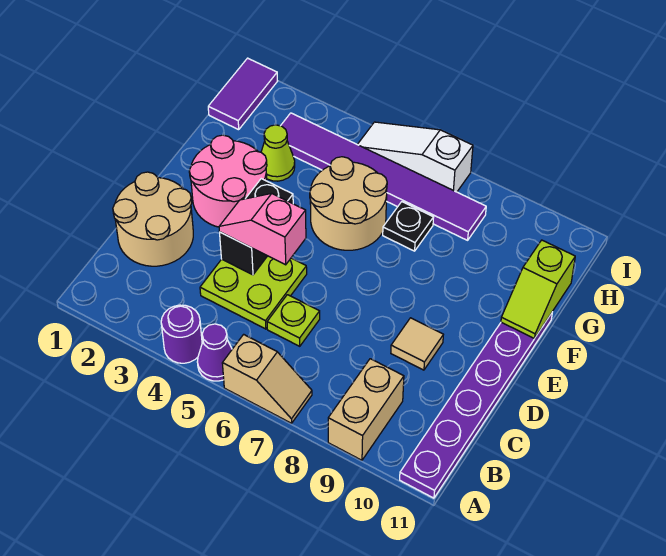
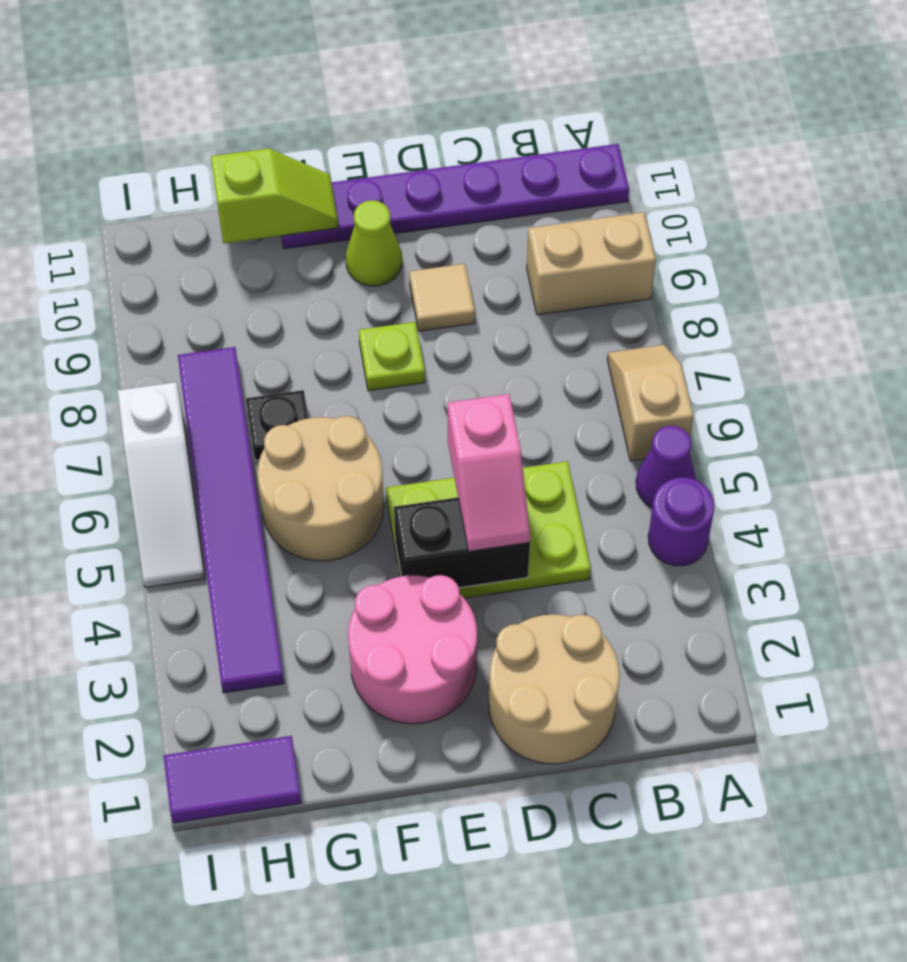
lime 2x2 plate [200,256,307,329] -> lime 2x3 plate [386,461,591,598]
lime 1x1 plate [267,295,320,346] -> lime 1x1 plate moved to [359,322,425,391]
lime 1x1 cone [261,125,295,181] -> lime 1x1 cone moved to [346,200,402,286]

